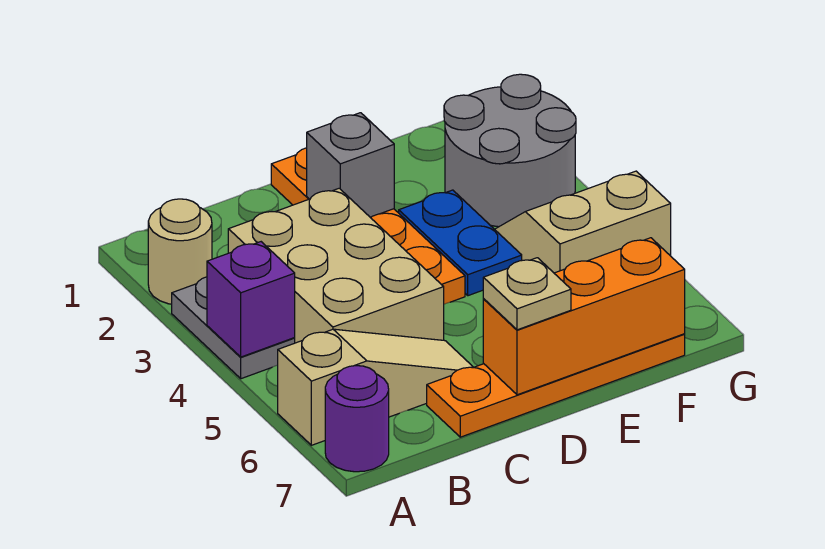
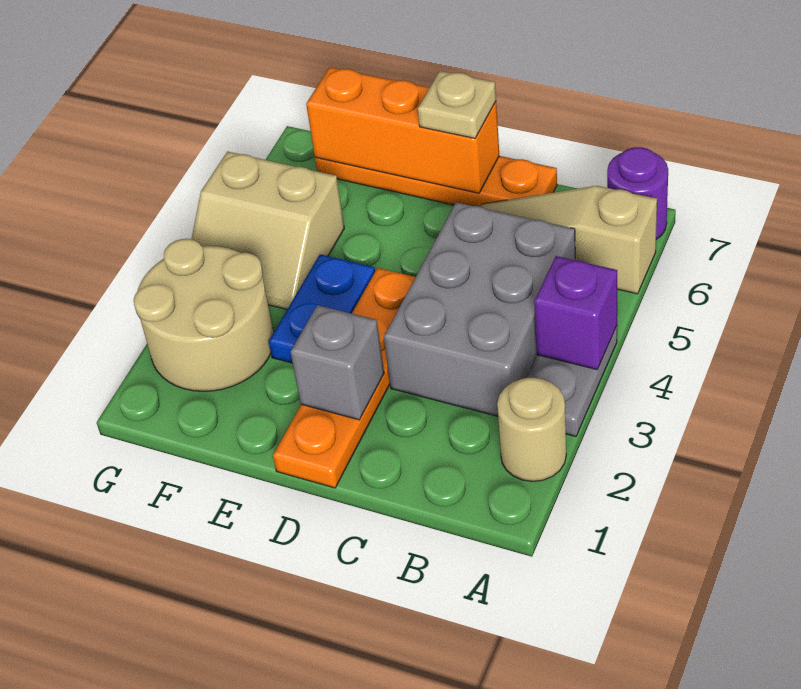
tan 2x3 brick [228,188,444,343] -> grey 2x3 brick [384,202,575,416]
grey 2x2 round brick [444,74,576,227] -> tan 2x2 round brick [134,239,274,391]

